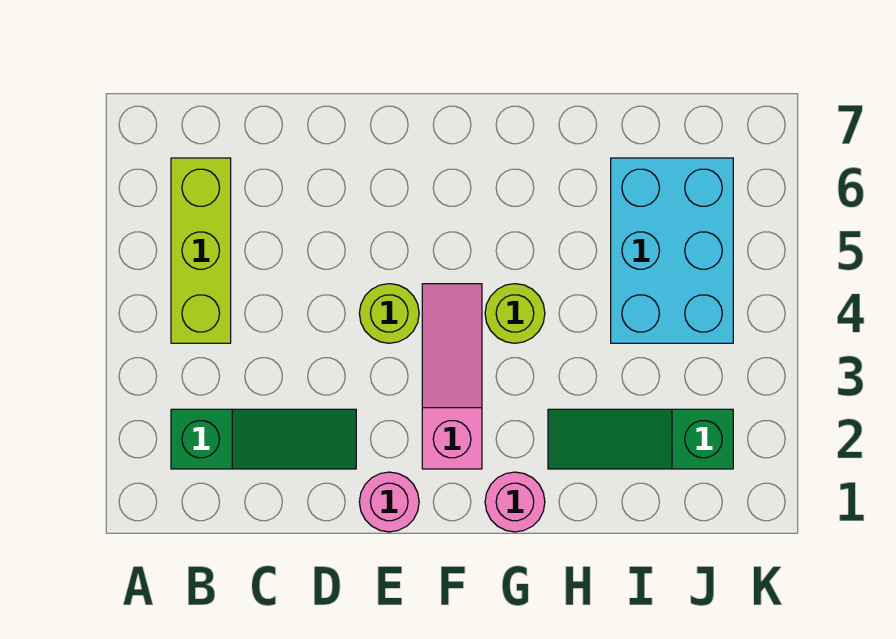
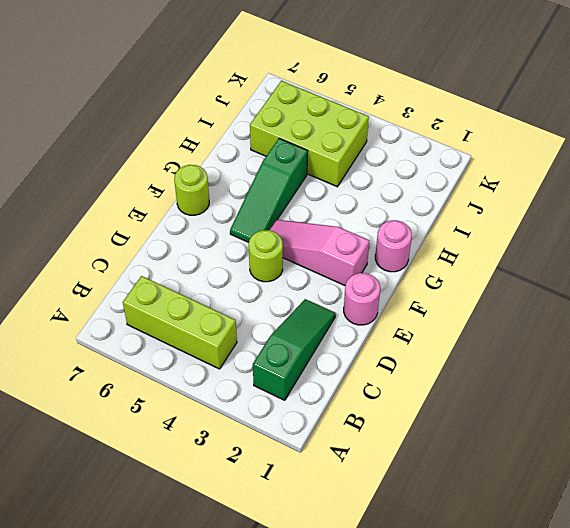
lime 1x1 round brick [485,284,545,343] -> lime 1x1 round brick moved to [174,165,209,215]
green 1x3 slope [548,409,733,469] -> green 1x3 slope moved to [230,139,308,242]
cyan 2x3 brick [611,158,733,343] -> lime 2x3 brick [250,81,369,187]

